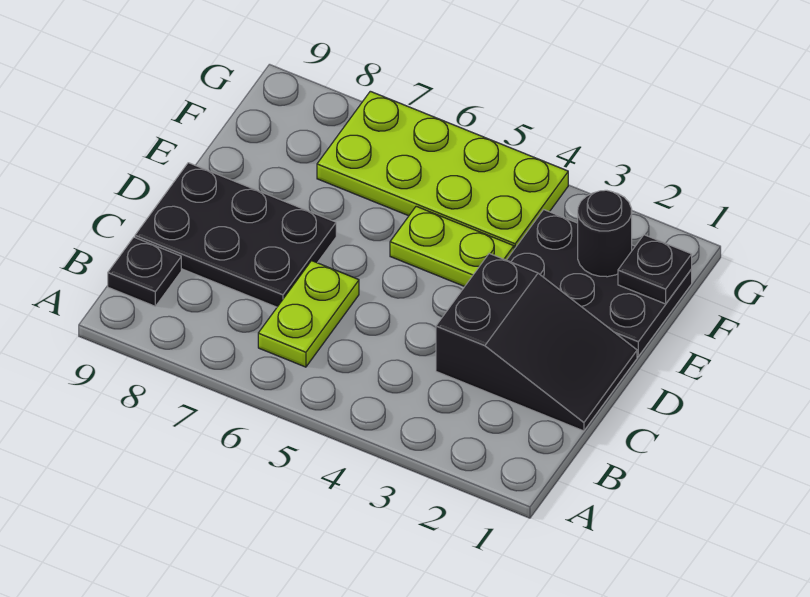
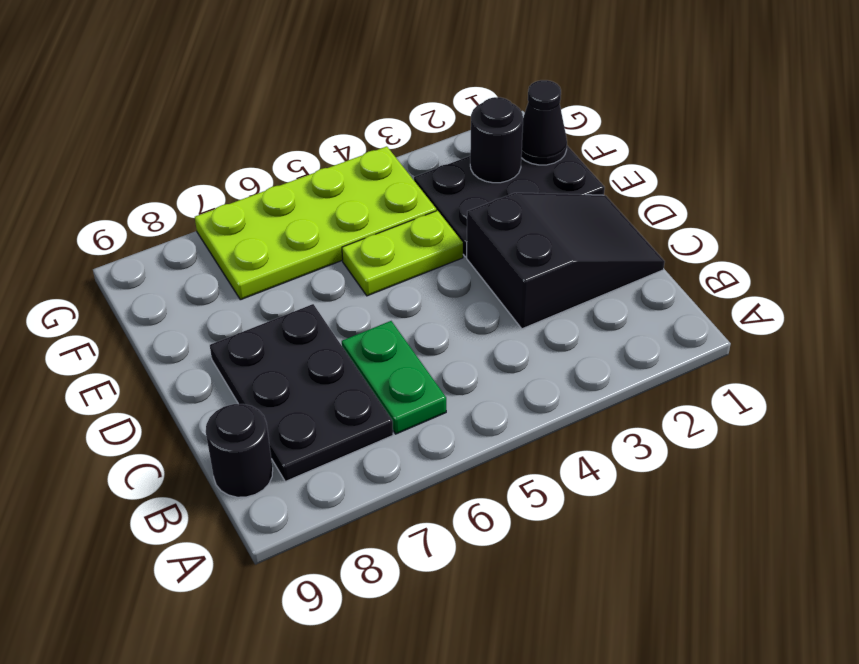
lime 1x2 plate [258,261,359,367] -> green 1x2 plate [342,321,446,434]
black 1x1 plate [108,237,181,306] -> black 1x1 round brick [206,404,273,497]
black 2x3 plate [135,163,336,307] -> black 2x3 plate turned to [210,304,393,481]
black 1x1 plate [618,235,692,304] -> black 1x1 cone [521,80,567,165]

